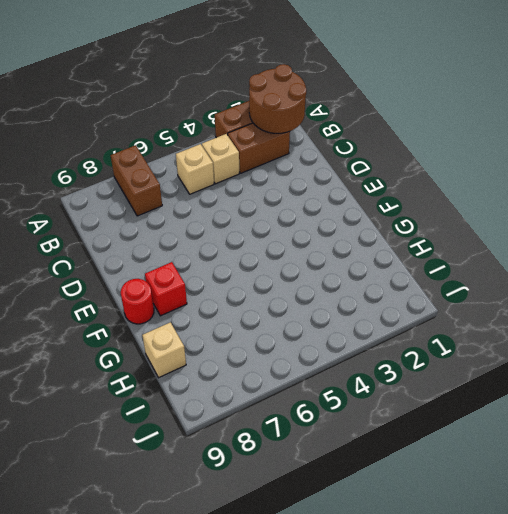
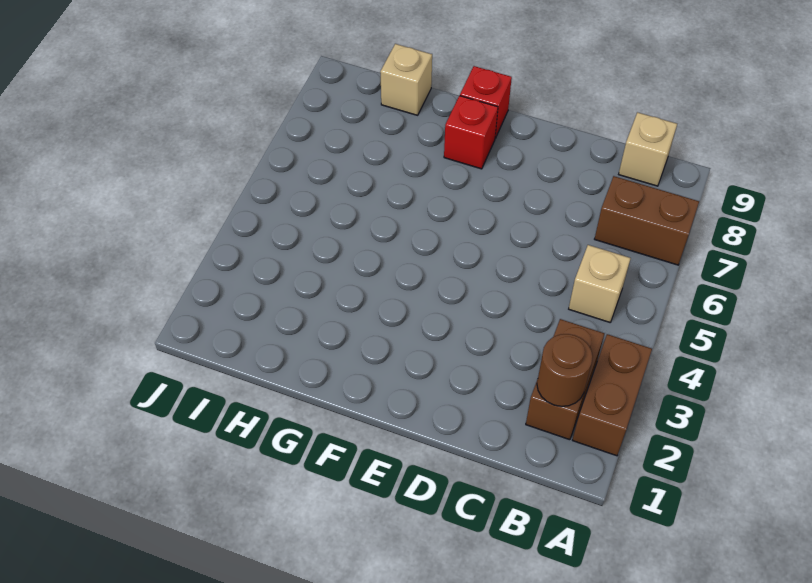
brown 2x2 round brick [249,64,306,133] -> brown 1x1 round brick [537,334,593,406]
tan 1x1 brick [202,134,239,184] -> tan 1x1 brick moved to [619,112,677,186]
red 1x1 round brick [121,279,154,324] -> red 1x1 brick [460,66,512,138]

